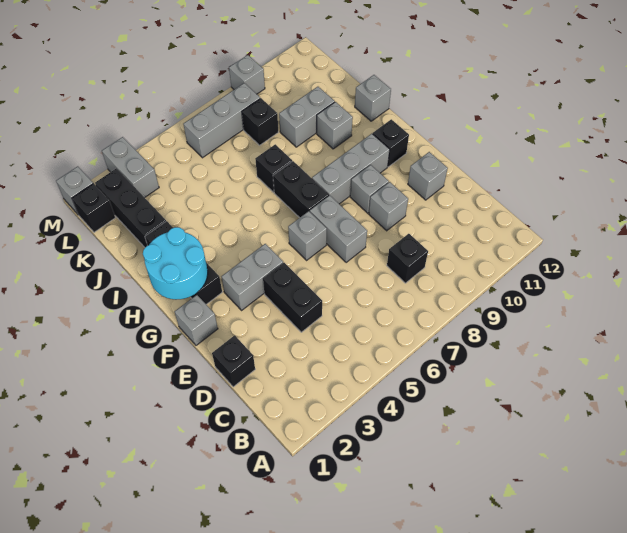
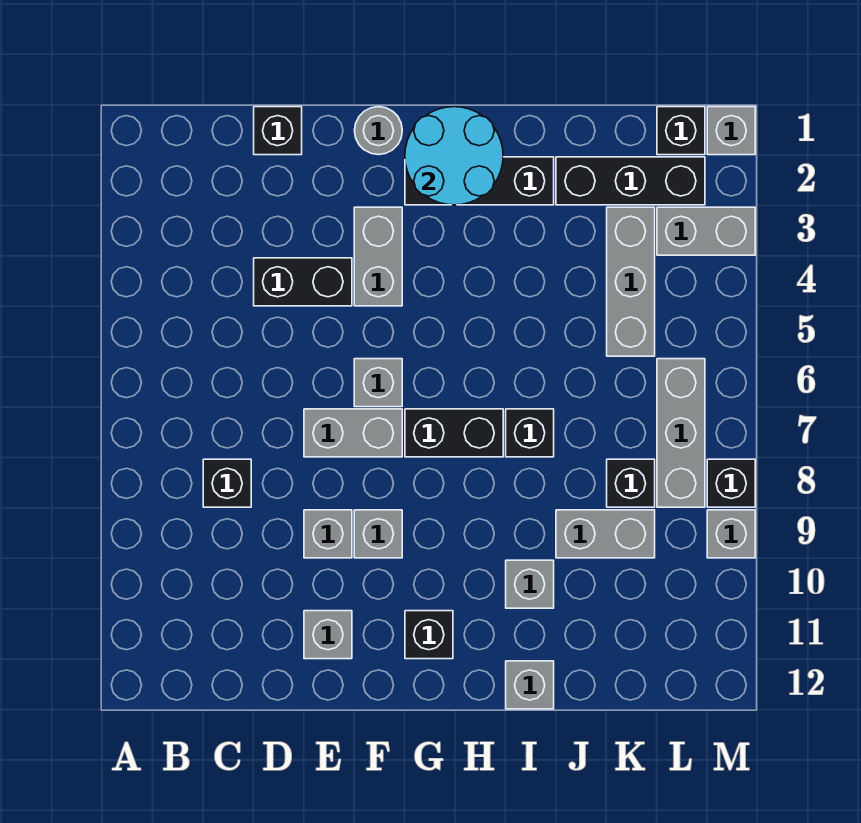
grey 1x1 brick [174,295,218,345] -> grey 1x1 round brick [355,107,402,155]
grey 1x3 brick [312,134,390,204] -> grey 1x3 brick moved to [607,207,655,356]
grey 1x2 brick [279,87,335,147] -> grey 1x2 brick turned to [556,510,655,558]
none -> black 1x1 brick [707,459,755,507]

